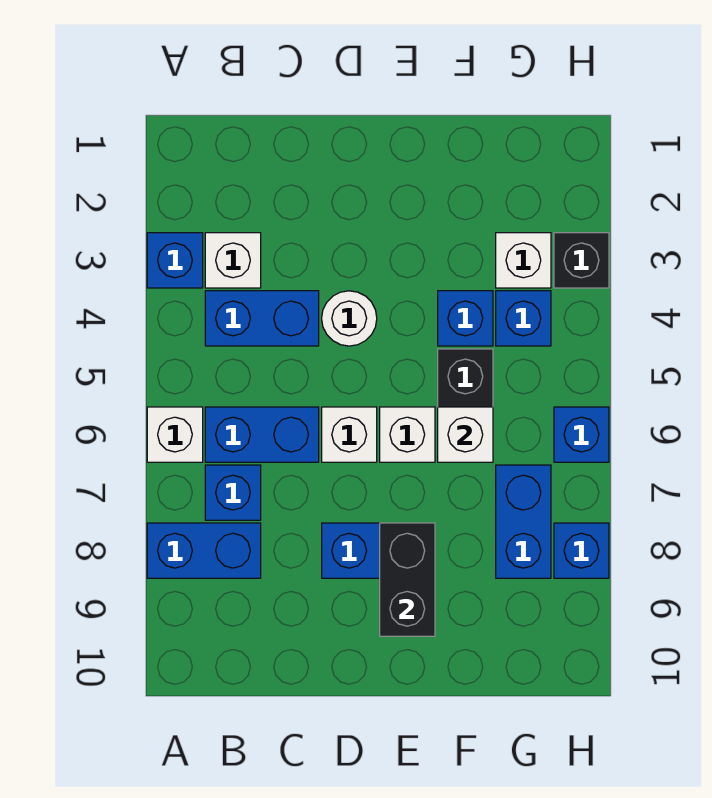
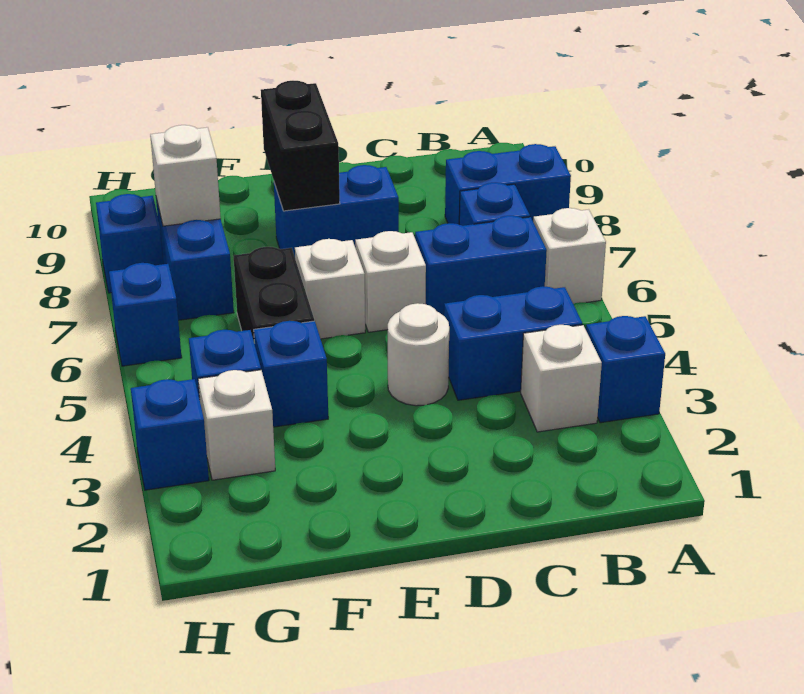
white 1x1 brick [438,407,493,462] -> white 1x1 brick moved to [150,125,221,226]
black 1x1 brick [554,233,609,288] -> blue 1x1 brick [131,379,209,490]

